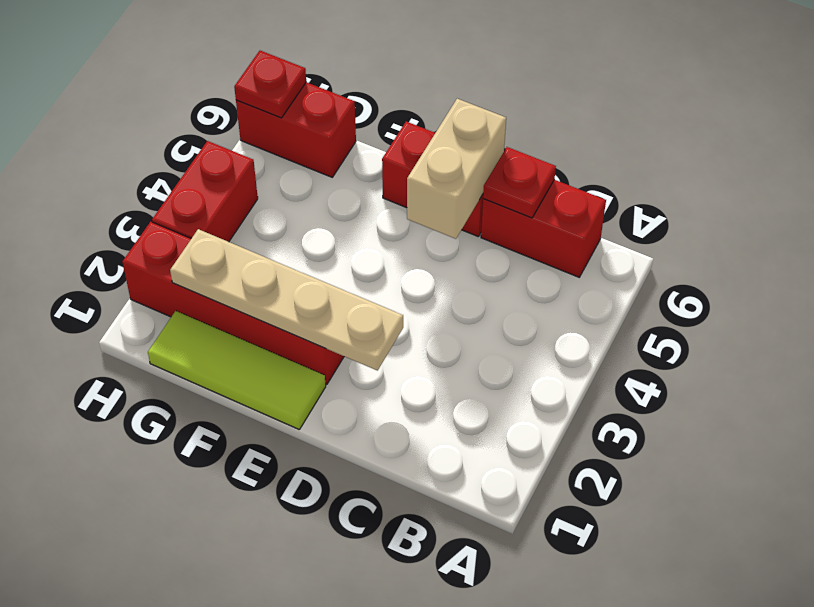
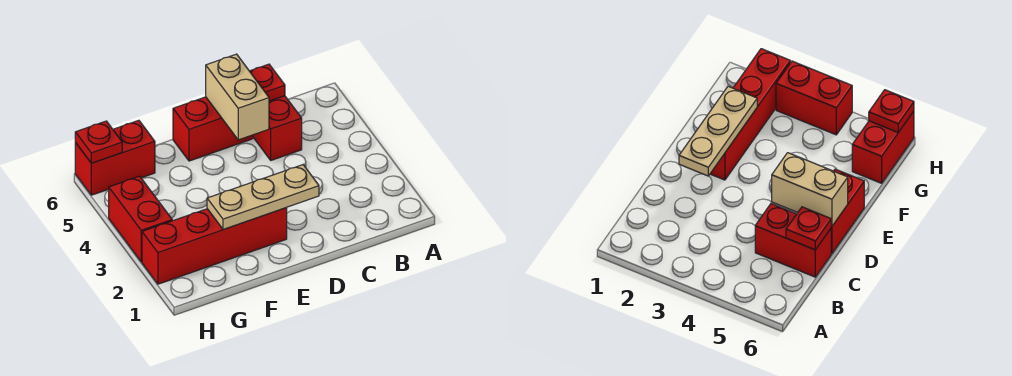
red 1x2 brick [481,180,606,277] -> red 1x2 brick turned to [253,96,302,160]
tan 1x4 plate [170,229,403,371] -> tan 1x3 plate [207,165,319,230]
lime 1x3 tile [148,311,326,429] -> none

